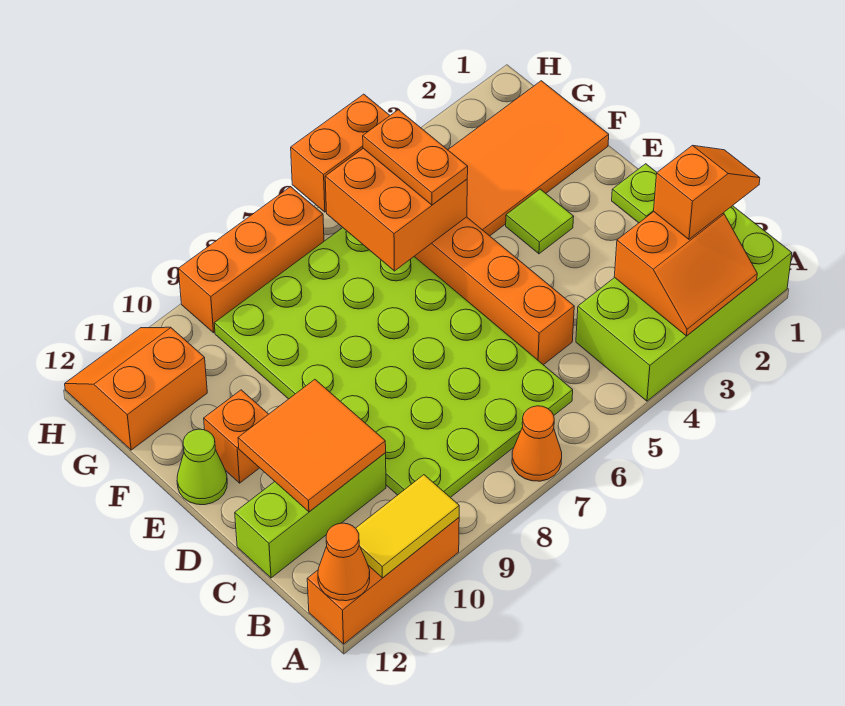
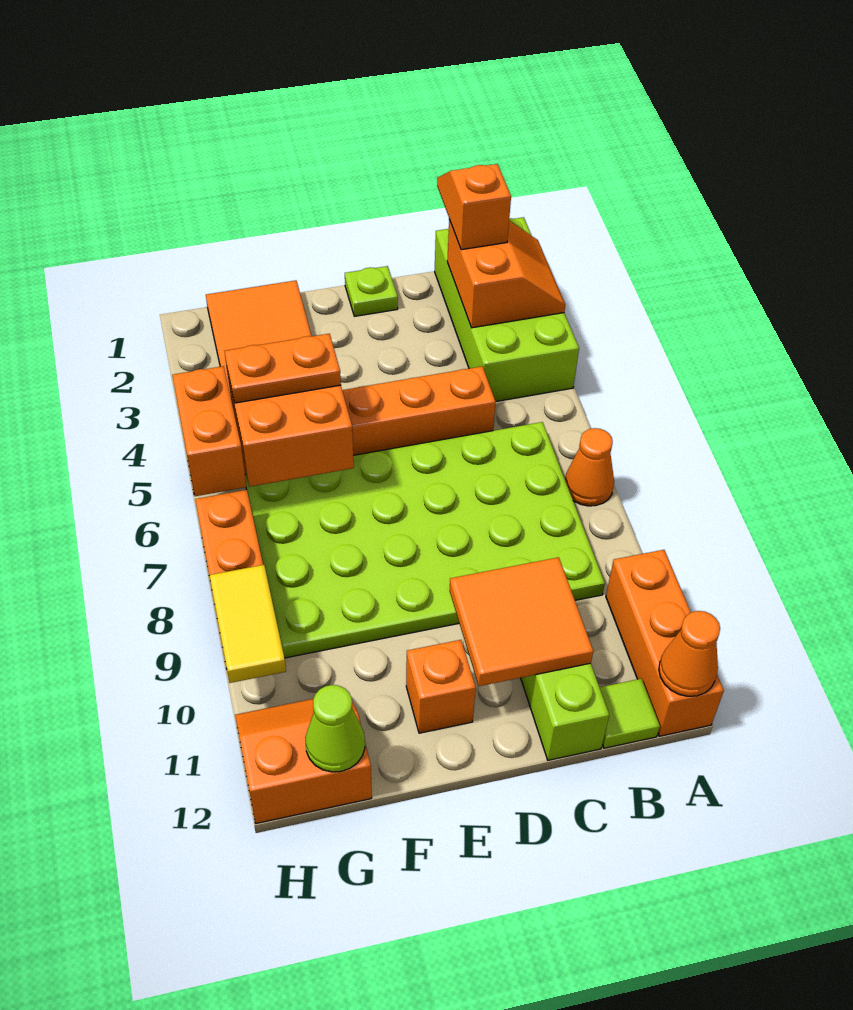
yellow 1x2 tile [356,475,459,578] -> yellow 1x2 tile moved to [209,565,286,683]
lime 1x1 tile [506,189,574,254] -> lime 1x1 tile moved to [600,679,660,748]
lime 1x1 cone [177,429,227,505] -> lime 1x1 cone moved to [305,685,365,772]
orange 2x2 slope [65,327,207,450] -> orange 2x2 slope turned to [235,699,372,824]

